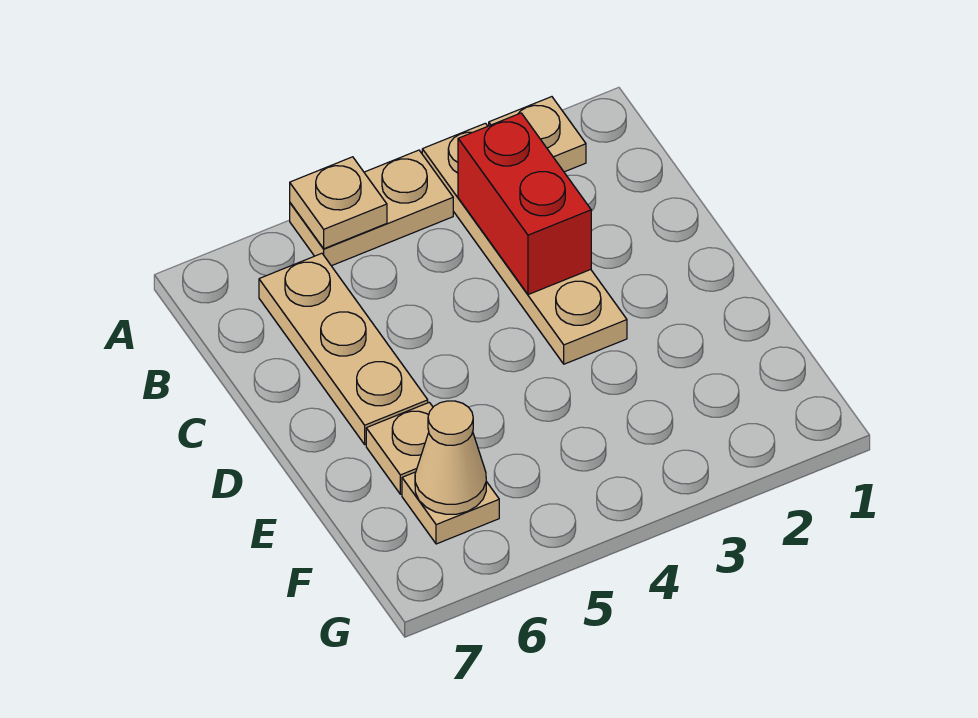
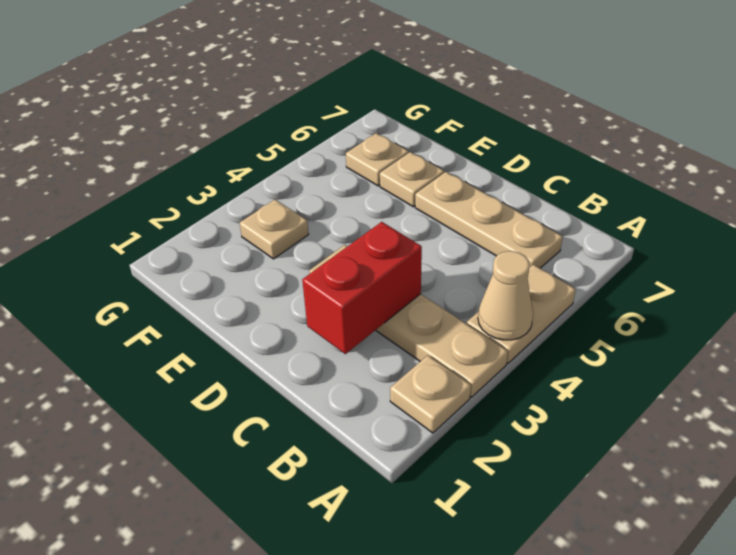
tan 1x1 plate [290,157,387,249] -> tan 1x1 plate moved to [240,200,309,259]
red 1x2 brick [458,113,591,295] -> red 1x2 brick turned to [302,222,422,354]
tan 1x1 cone [415,401,486,514] -> tan 1x1 cone moved to [478,251,533,340]

